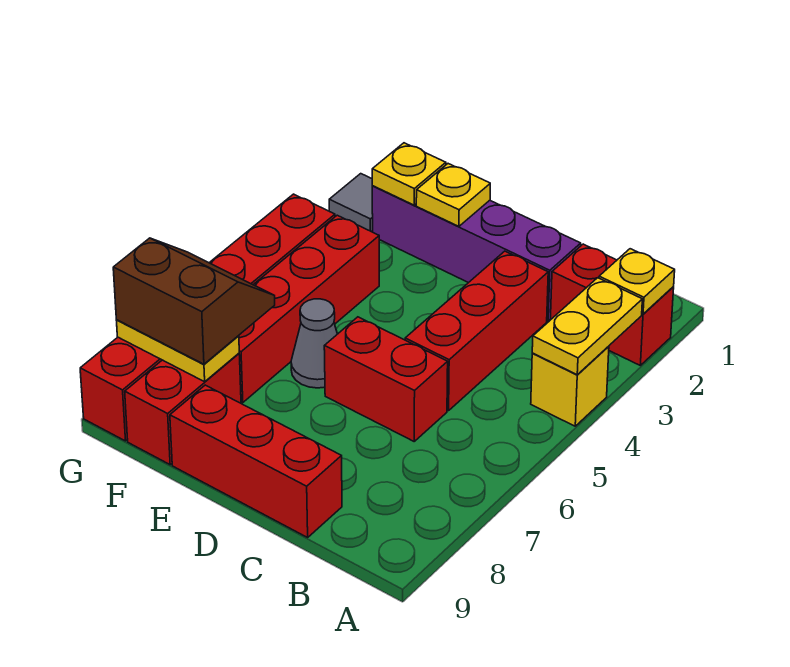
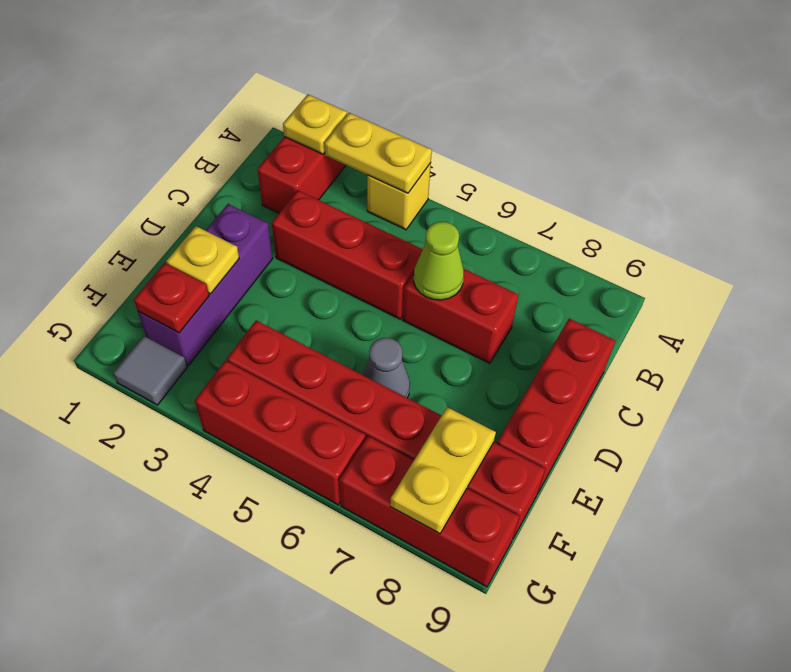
purple 1x4 brick [372,186,581,321] -> purple 1x3 brick [138,204,273,365]
red 1x2 brick [324,317,448,441] -> red 1x2 brick turned to [403,268,518,363]
none -> lime 1x1 cone [414,222,464,300]
yellow 1x1 plate [372,143,446,205] -> red 1x1 plate [134,263,209,333]
brown 2x2 slope [113,238,275,364] -> none

